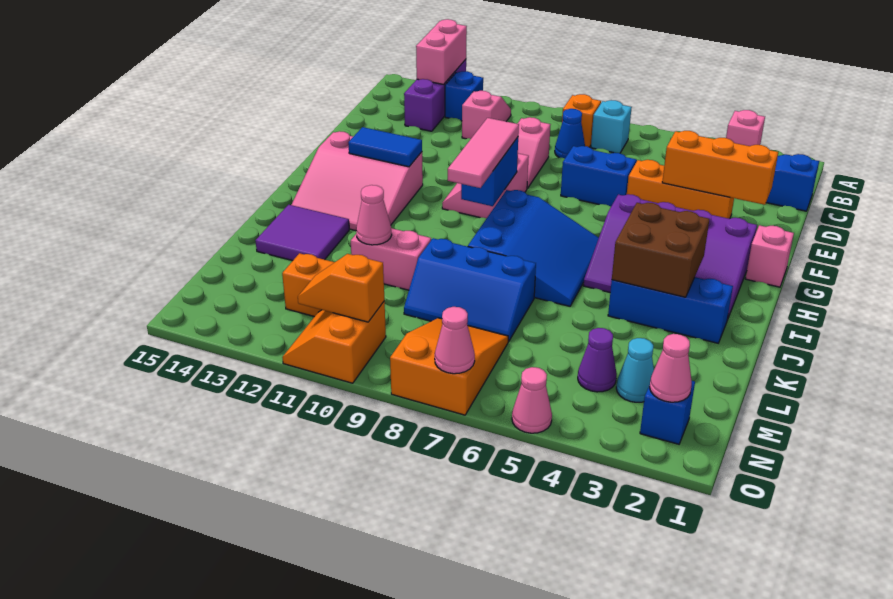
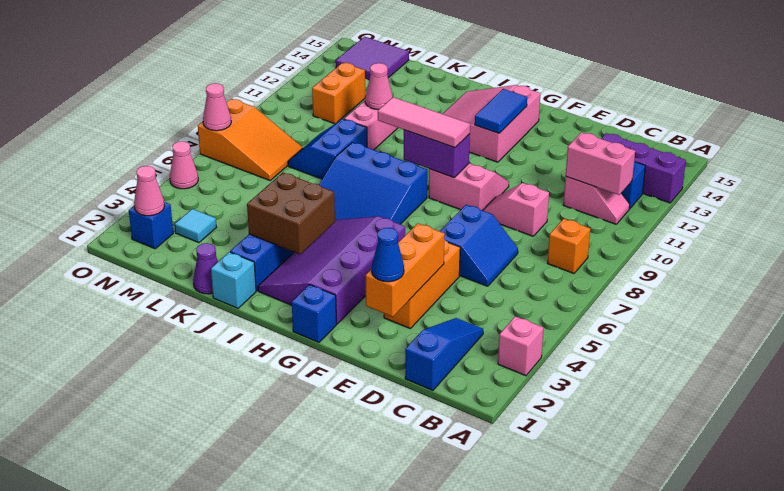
pink 1x2 brick [416,19,467,84] -> pink 1x2 brick moved to [566,132,635,195]
cyan 1x1 brick [591,100,632,153] -> cyan 1x1 brick moved to [211,252,256,308]
blue 1x1 cone [555,109,585,158] -> blue 1x1 cone moved to [372,228,404,282]
pink 1x1 brick [745,225,794,287] -> blue 1x1 brick [292,285,336,342]
blue 1x2 brick [461,137,518,206] -> purple 1x2 brick [404,130,470,178]
purple 2x2 tile [256,205,349,261] -> purple 2x2 tile moved to [336,37,409,80]
blue 2x3 slope [404,238,536,342] -> blue 2x2 slope [288,119,367,179]
cyan 1x1 cone [616,338,654,402] -> cyan 1x1 tile [175,209,217,243]
purple 1x1 cone [578,328,617,392] -> purple 1x1 cone moved to [193,243,218,294]
orange 2x2 slope [282,301,386,383] -> none
orange 1x2 slope [298,254,384,322] -> none

